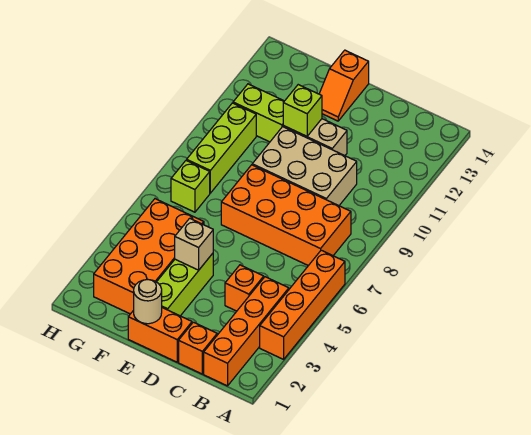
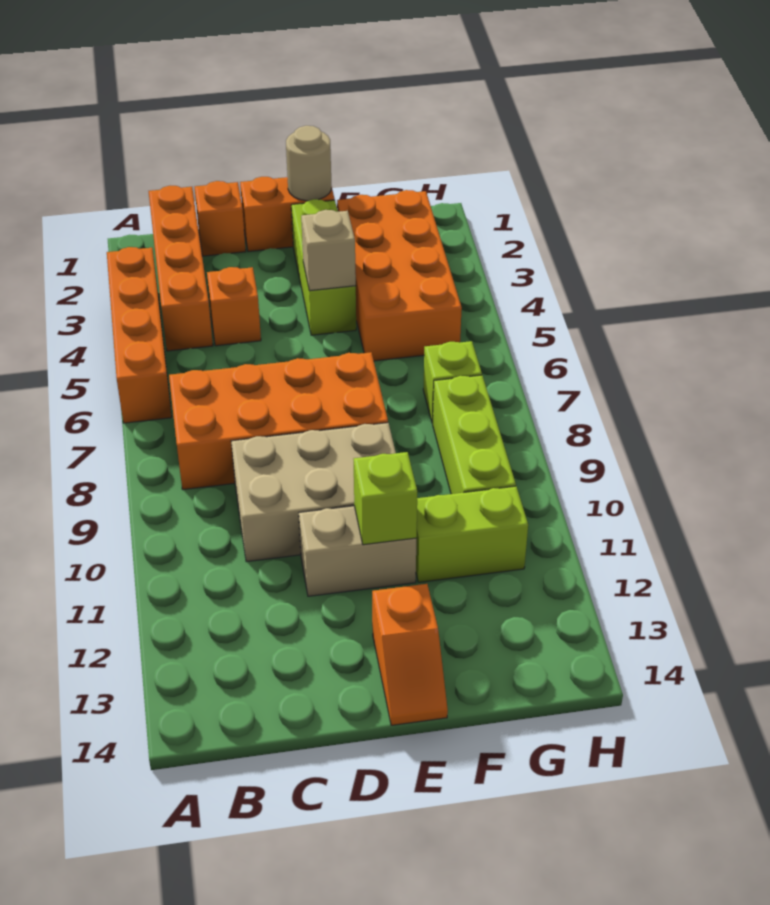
orange 1x2 slope [319,50,369,121] -> orange 1x2 slope turned to [372,584,448,725]

